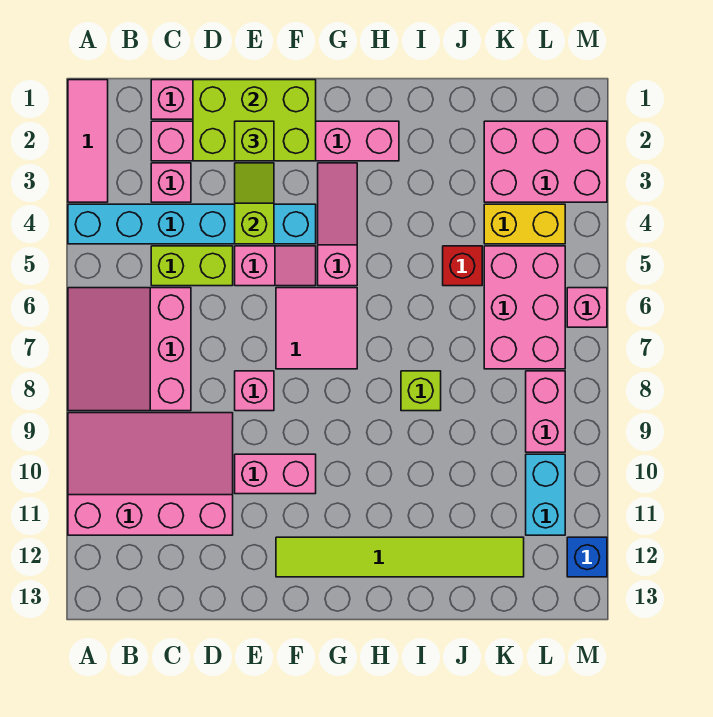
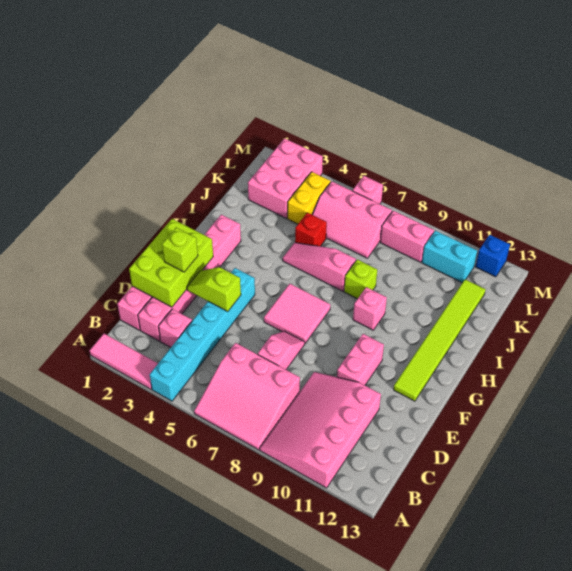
lime 1x2 brick [151,246,233,286] -> none
pink 1x2 slope [235,246,316,286] -> pink 1x2 slope moved to [258,331,305,369]
pink 1x1 brick [235,371,274,411] -> pink 1x1 brick moved to [353,287,387,330]
pink 1x3 slope [318,163,357,286] -> pink 1x3 slope moved to [283,243,356,291]
pink 2x3 brick [484,246,565,369] -> pink 2x3 slope [312,182,392,258]

